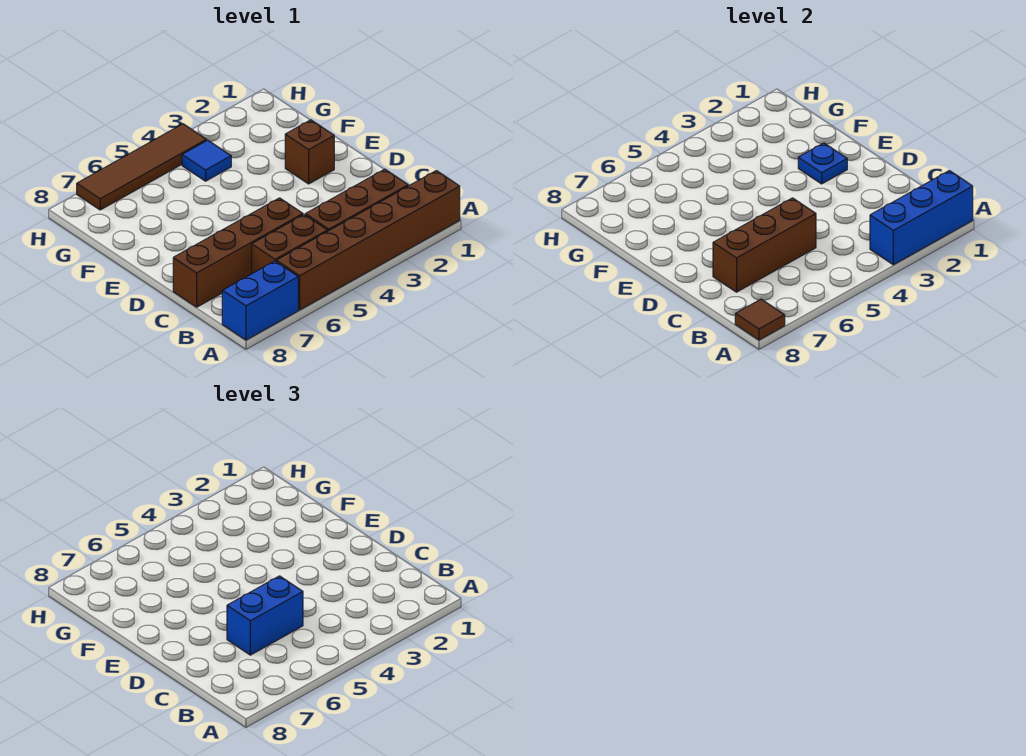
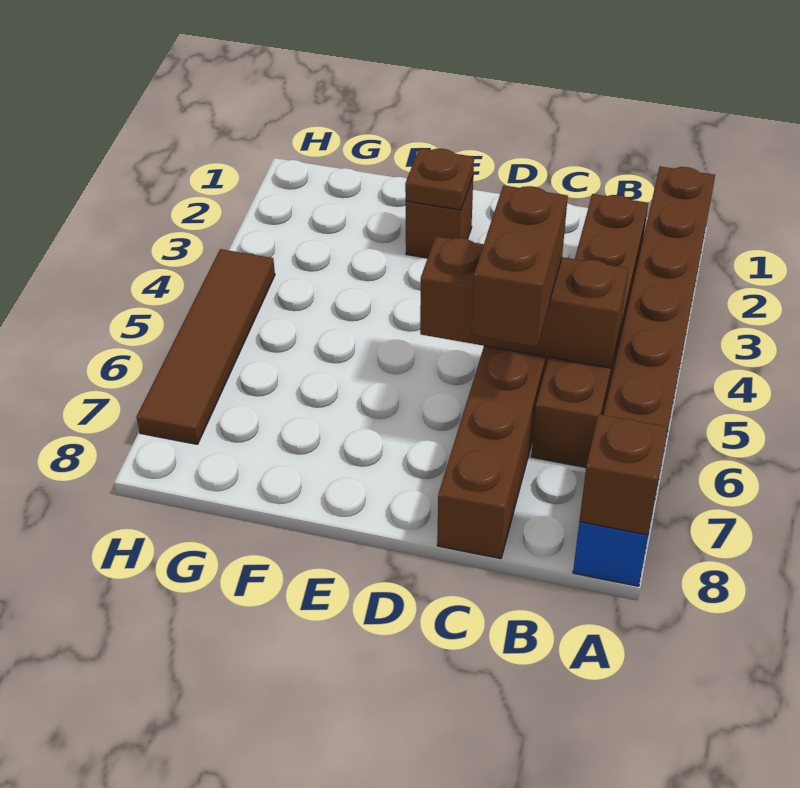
blue 1x3 brick [870,171,973,265] -> none
brown 1x1 tile [735,299,785,340] -> brown 1x1 brick [579,414,668,535]
brown 1x3 brick [713,198,816,292] -> brown 1x3 brick turned to [420,237,628,368]
blue 1x2 brick [227,576,303,655] -> brown 1x2 brick [472,185,568,347]
blue 1x1 plate [798,143,847,184] -> brown 1x1 plate [405,148,474,210]
blue 1x1 tile [182,140,231,181] -> none

